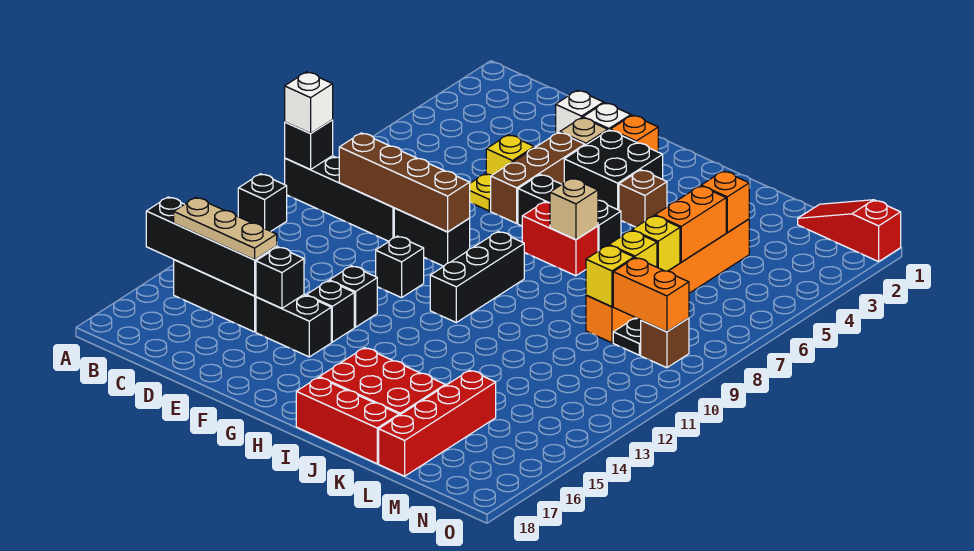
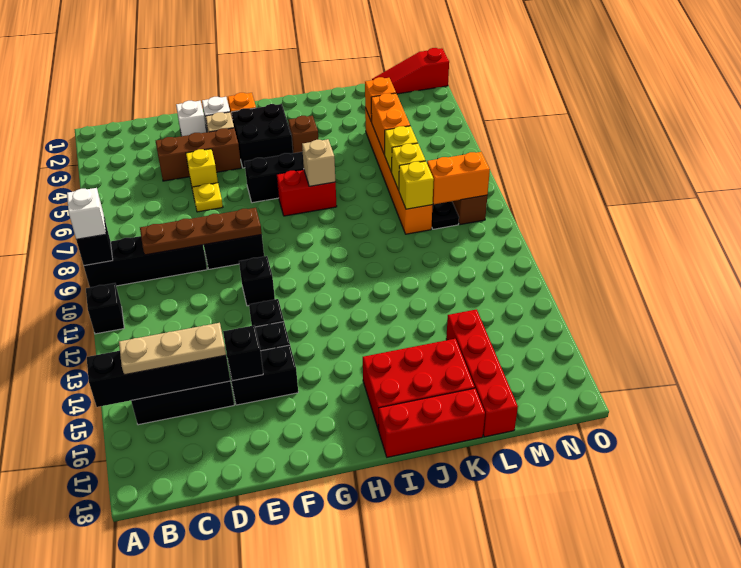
brown 1x4 brick [339,133,470,232] -> brown 1x4 plate [140,208,262,255]
brown 1x3 brick [491,132,585,223] -> brown 1x3 brick turned to [156,128,241,181]
black 1x3 brick [430,231,524,322] -> none

